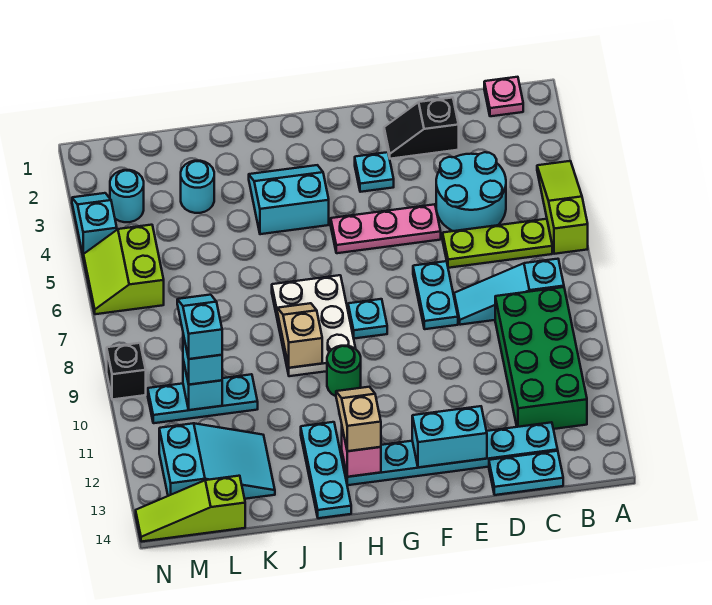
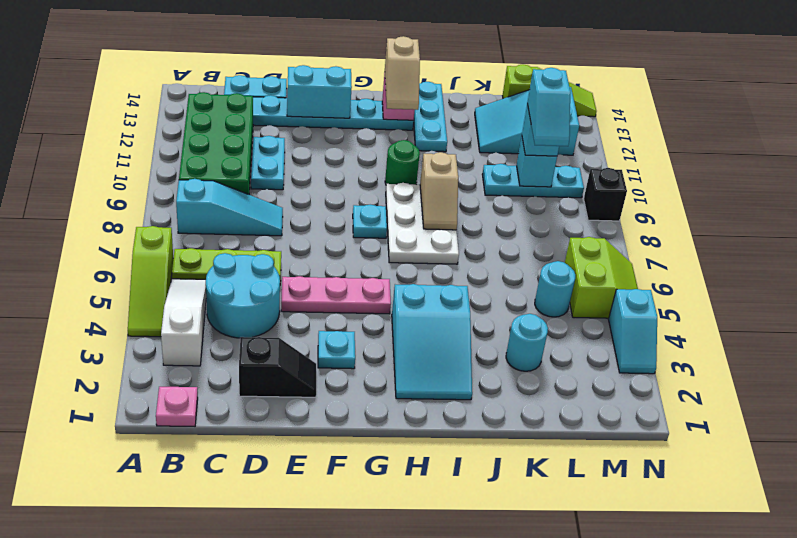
none -> white 1x3 slope [161,279,206,366]
cyan 1x2 plate [413,261,458,329] -> cyan 1x2 plate moved to [251,136,285,190]
cyan 2x2 slope [249,165,329,234] -> cyan 2x3 slope [392,284,472,400]
cyan 1x1 round brick [110,170,144,222] -> cyan 1x1 round brick moved to [535,261,575,317]

